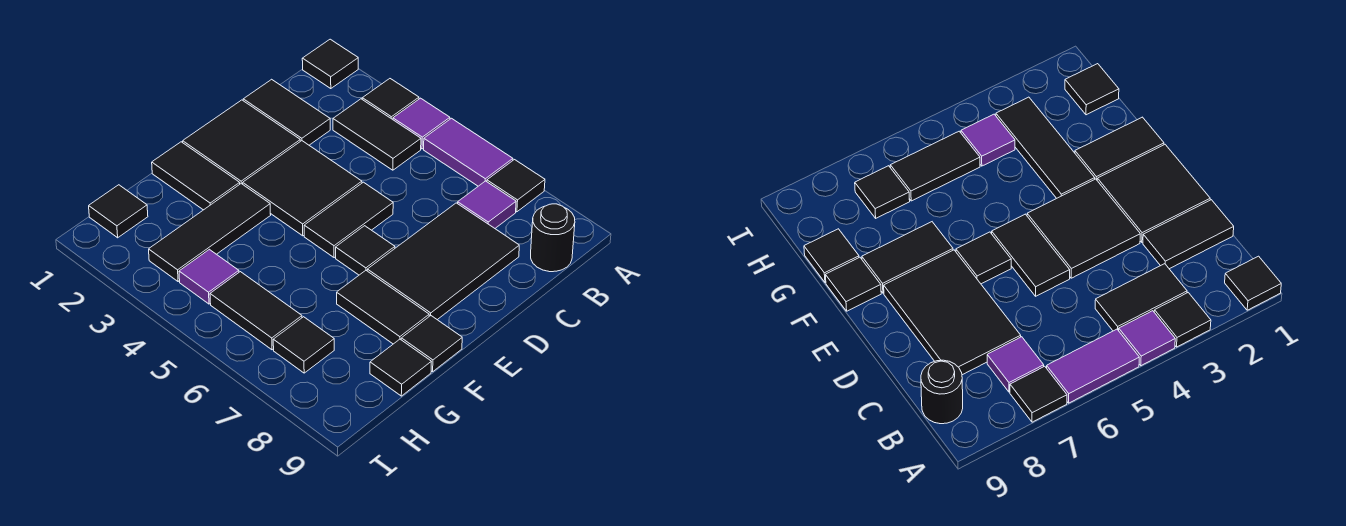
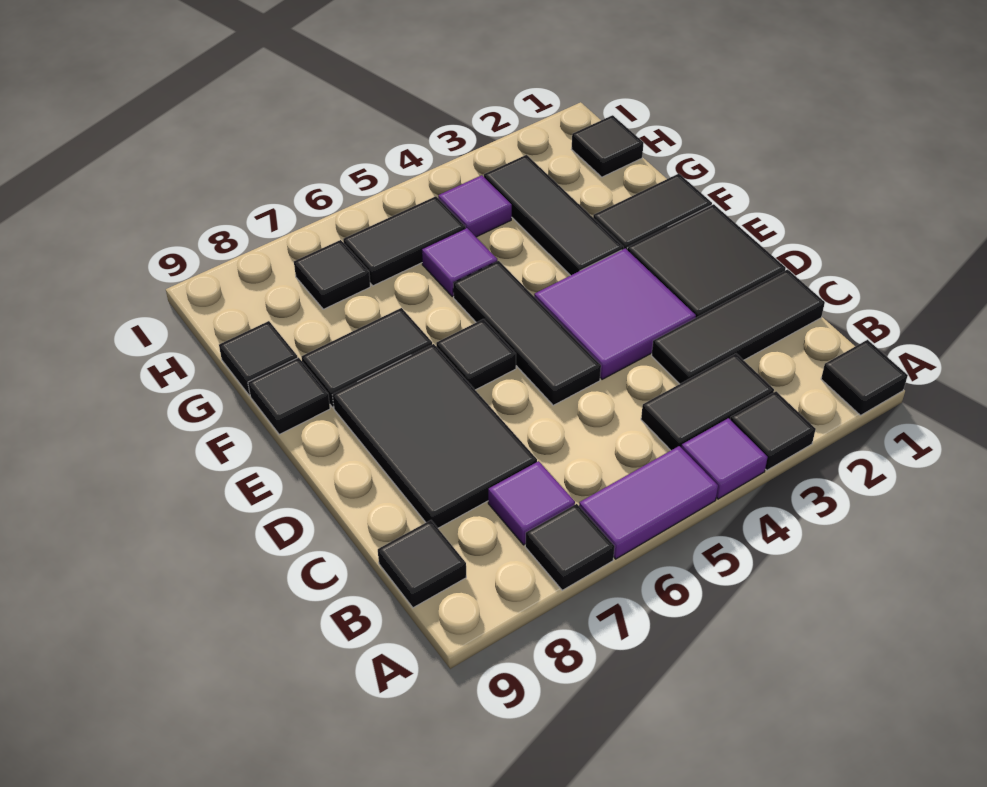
black 1x1 round brick [531,204,575,272] -> black 1x1 tile [378,520,466,608]
black 1x2 tile [243,79,330,145] -> black 1x3 tile [652,269,825,384]
black 2x2 tile [243,141,362,236] -> purple 2x2 tile [534,248,696,379]
black 1x2 tile [304,182,393,258] -> black 1x3 tile [453,261,601,405]
none -> purple 1x1 tile [422,228,497,297]

